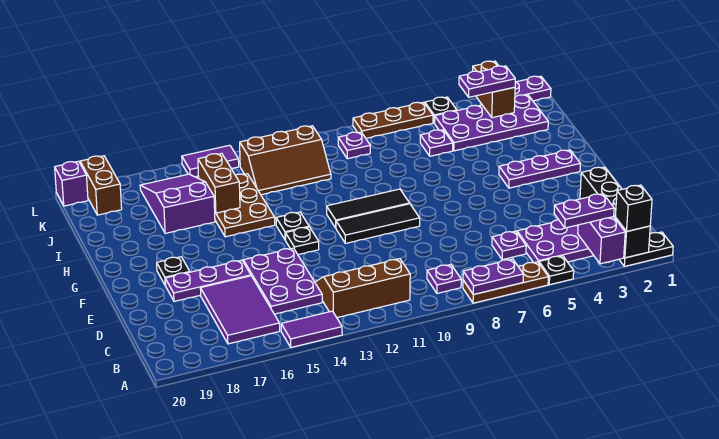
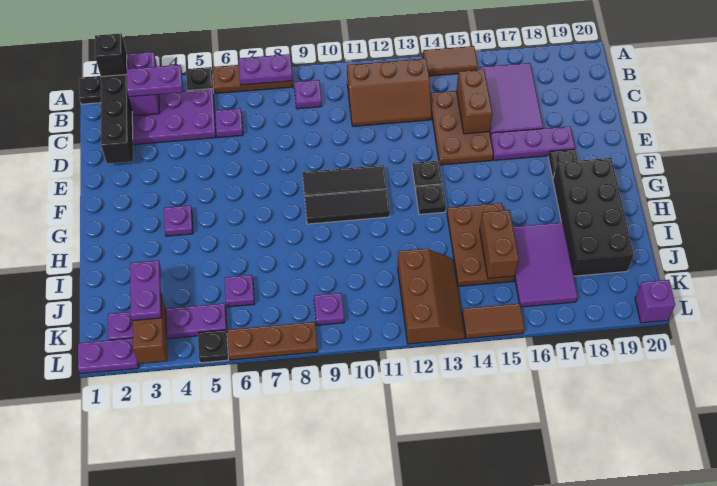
purple 1x2 tile [281,311,342,347] -> brown 1x2 tile [423,46,478,76]
purple 2x3 plate [243,248,322,314] -> brown 2x3 plate [430,91,493,165]
purple 1x3 plate [499,150,580,188] -> purple 1x1 plate [164,205,193,236]
none -> black 2x4 brick [553,158,634,276]
purple 2x3 slope [140,174,215,233] -> purple 2x3 tile [513,223,578,307]
purple 2x4 plate [434,95,548,151] -> purple 1x4 plate [108,303,227,340]
brown 2x3 slope [240,126,331,195] -> brown 2x3 slope turned to [398,248,465,344]
purple 1x2 plate [459,66,515,97] -> purple 1x2 plate turned to [130,260,162,320]
brown 1x2 brick [80,156,122,215] -> brown 1x2 brick moved to [457,69,492,134]
purple 1x2 tile [182,145,239,177] -> brown 1x2 tile [462,303,524,339]

